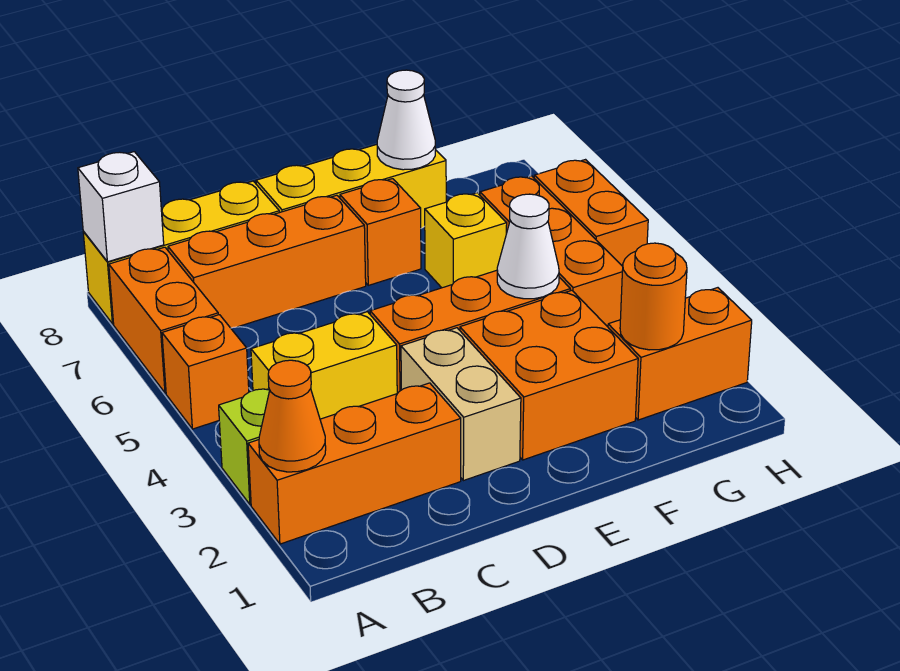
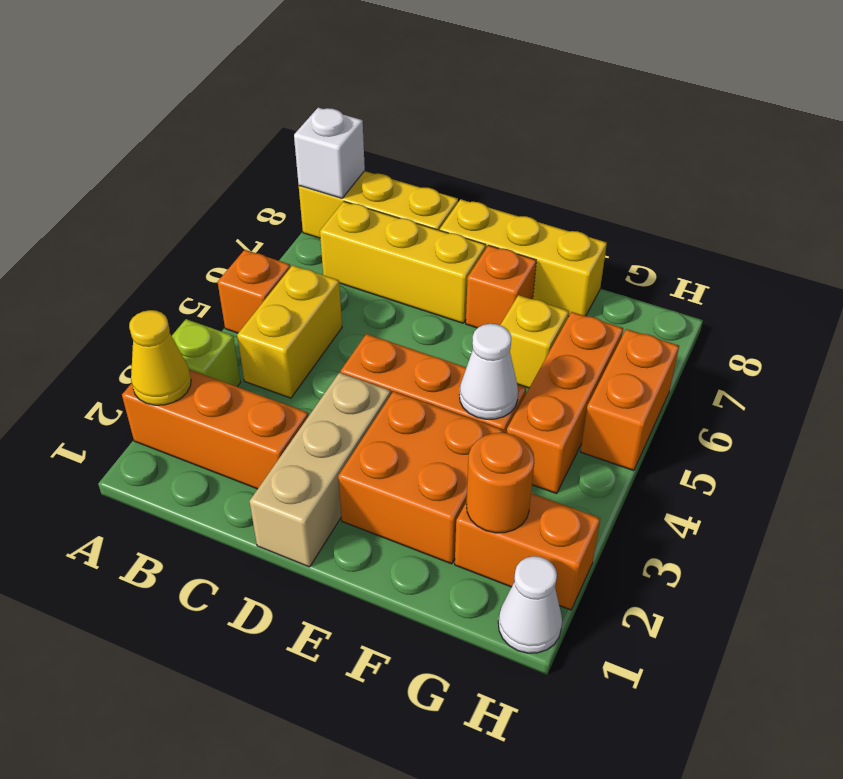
orange 1x1 cone [259,360,326,472] -> yellow 1x1 cone [129,310,191,405]
orange 1x2 brick [109,247,218,393] -> none
yellow 1x2 brick [251,312,397,419] -> yellow 1x2 brick turned to [237,265,342,398]
orange 1x3 brick [168,195,366,328] -> yellow 1x3 brick [320,201,486,323]
tan 1x2 brick [401,328,521,481] -> tan 1x3 brick [250,373,391,567]
white 1x1 cone [377,70,435,170] -> white 1x1 cone moved to [498,556,562,653]

